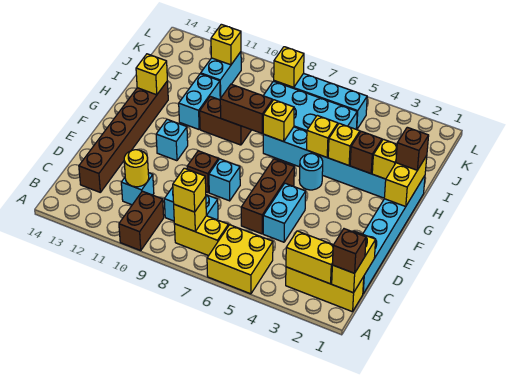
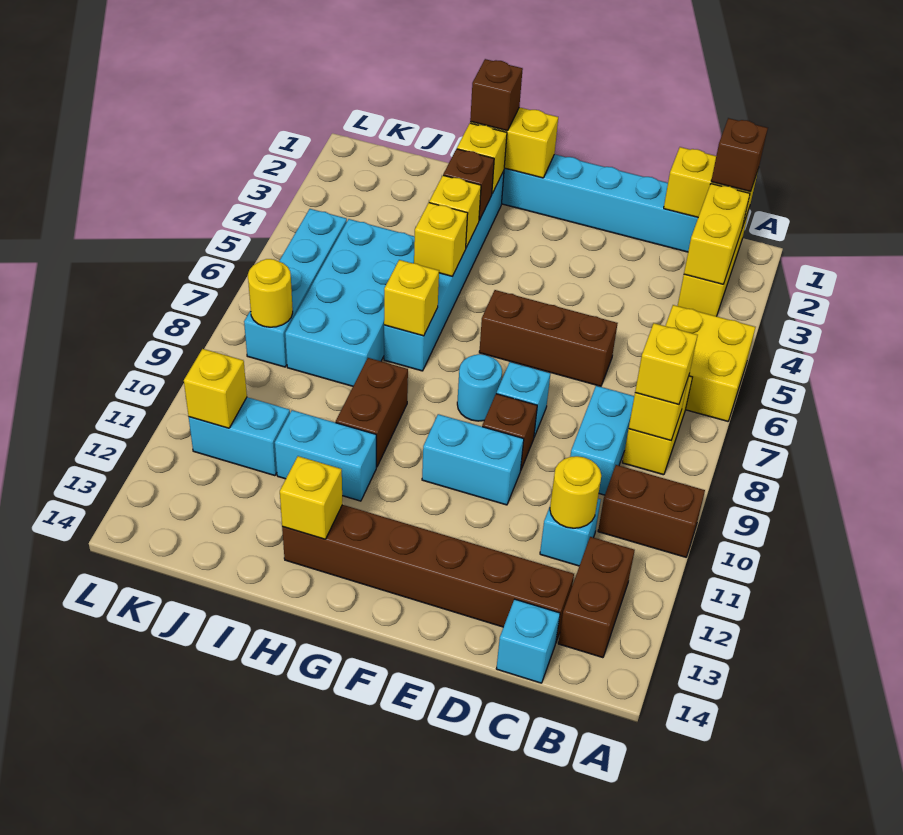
cyan 1x2 brick [263,183,306,242] -> cyan 1x2 brick moved to [422,414,524,505]
cyan 1x1 brick [156,119,188,161] -> cyan 1x1 brick moved to [496,599,560,683]
cyan 1x1 round brick [299,154,323,190] -> cyan 1x1 round brick moved to [457,354,502,421]
brown 1x2 brick [220,84,273,133] -> brown 1x2 brick moved to [558,537,635,658]
yellow 1x1 brick [274,47,304,87] -> yellow 1x1 round brick [248,259,293,327]

